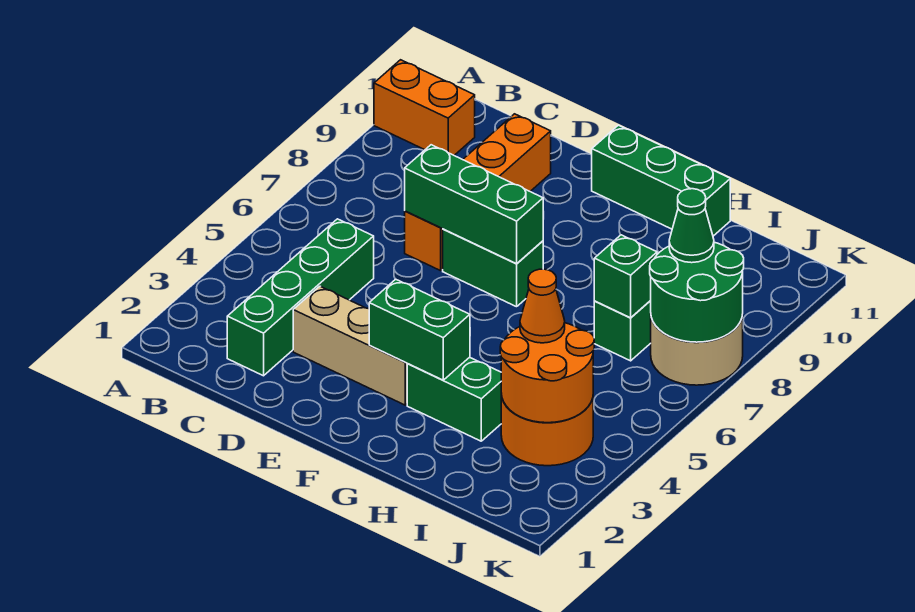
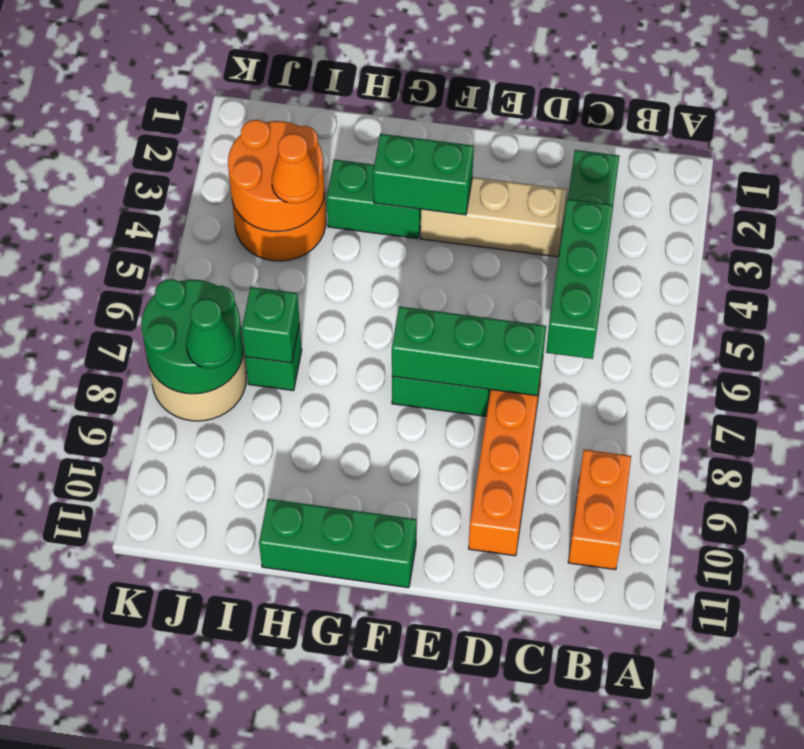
orange 1x2 brick [374,60,475,155] -> orange 1x2 brick turned to [568,450,631,570]
none -> green 1x3 brick [546,199,613,359]

